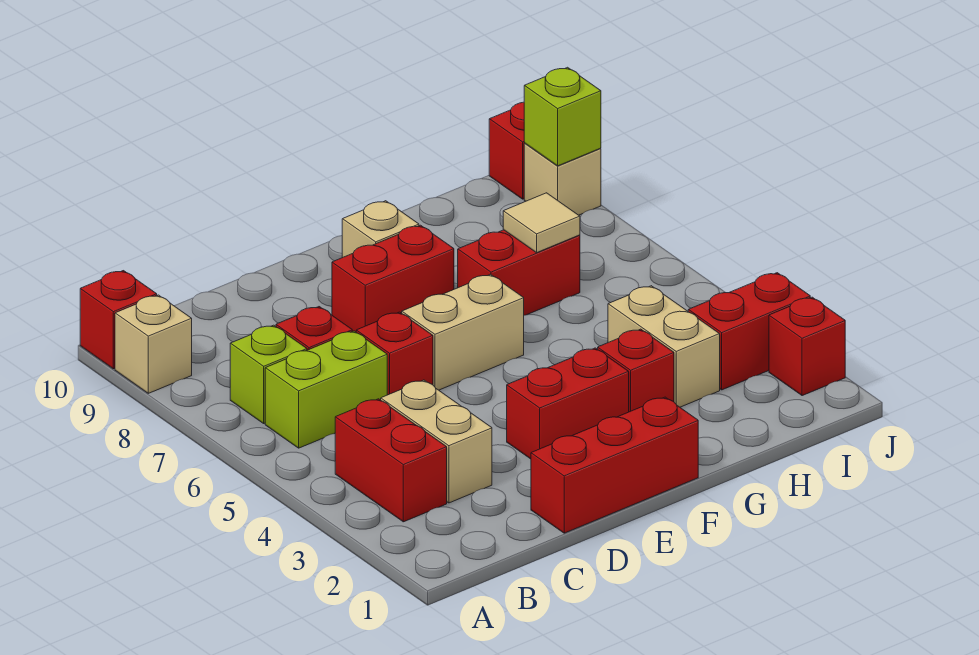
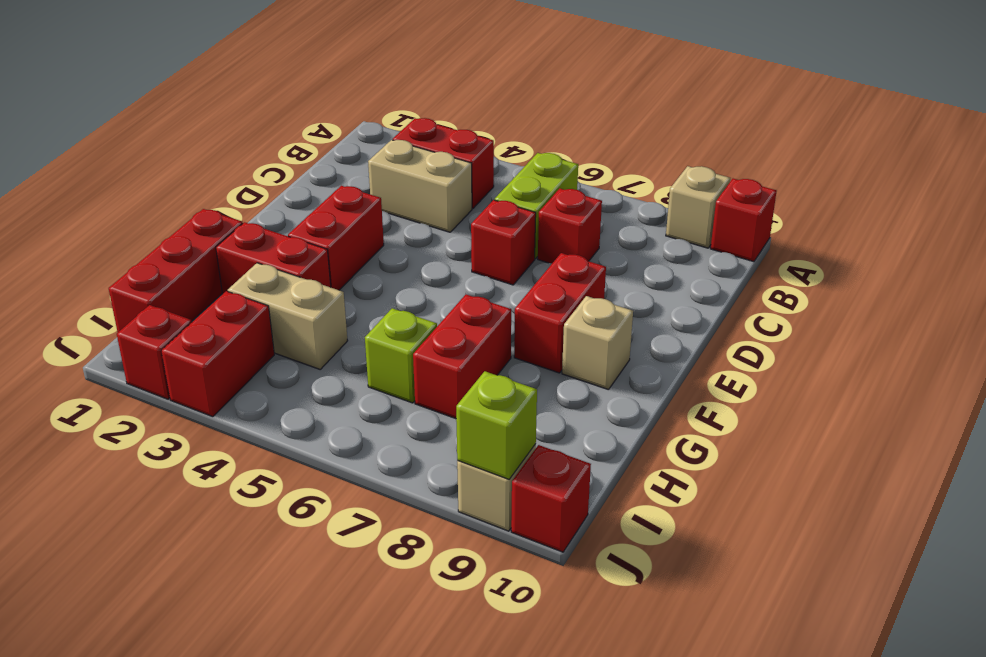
lime 1x1 brick [230,325,307,423] -> lime 1x1 brick moved to [365,308,437,403]
red 1x3 brick [531,397,698,533] -> red 1x3 brick moved to [109,209,243,332]
tan 1x2 brick [402,274,524,390] -> none
red 1x1 brick [598,329,674,412] -> red 1x2 brick [216,222,331,294]
tan 1x1 tile [503,193,580,253] -> none

